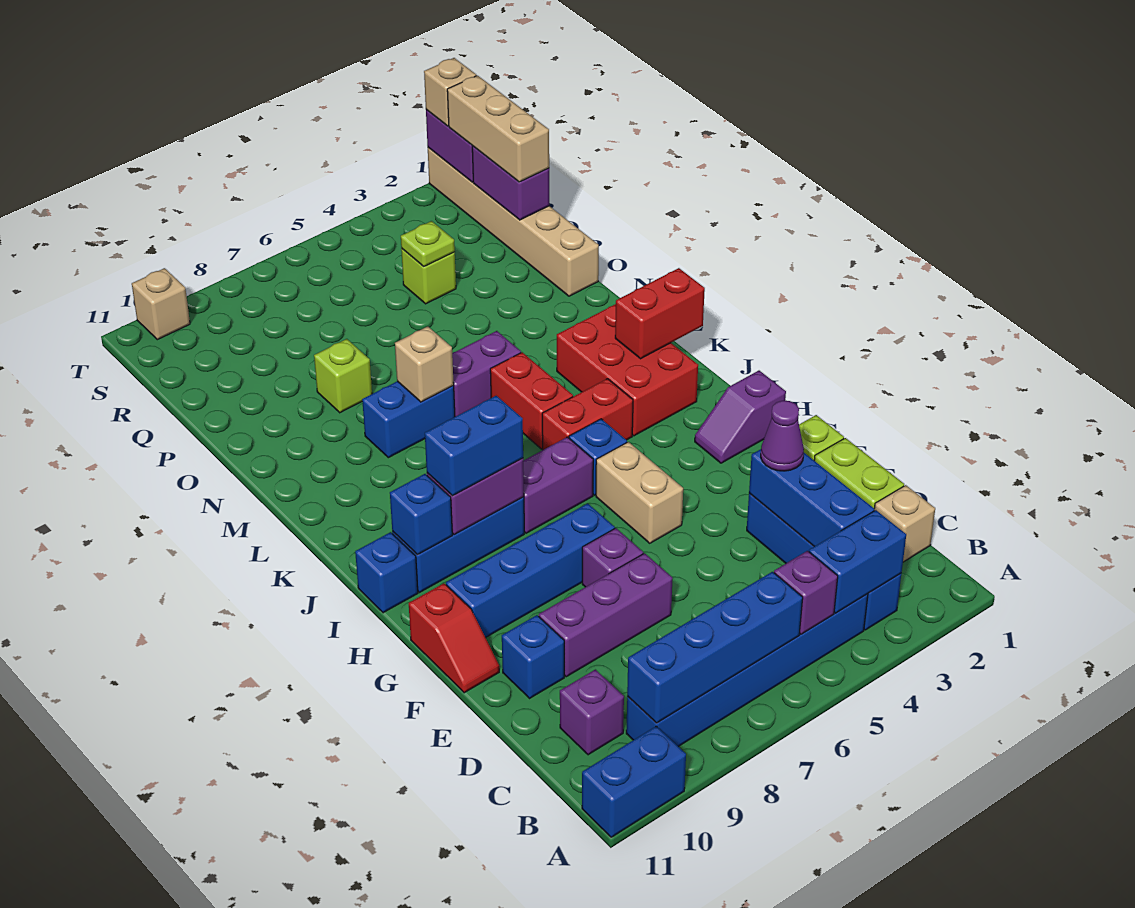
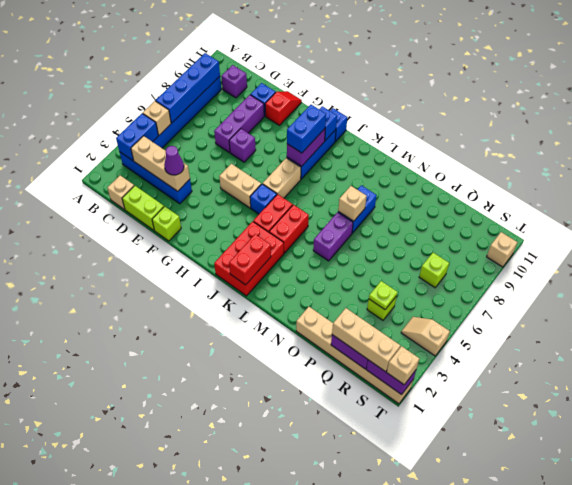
blue 1x2 brick [582,726,686,837] -> none
purple 1x1 brick [774,551,838,634] -> tan 1x1 brick [143,101,171,135]
blue 1x3 brick [749,449,874,547] -> tan 1x3 brick [131,136,190,191]
red 1x2 slope [409,583,499,693] -> red 1x2 slope turned to [265,91,302,125]
blue 1x4 brick [446,503,615,638] -> none
purple 1x2 slope [695,371,786,463] -> none
purple 1x2 brick [523,437,593,533] -> tan 1x2 brick [263,158,301,198]
red 2x3 brick [557,304,698,436] -> red 2x3 brick turned to [214,221,284,296]
red 1x2 brick [490,352,573,449] -> red 1x2 brick turned to [269,205,309,253]
lime 1x1 brick [314,339,372,413] -> lime 1x1 brick moved to [419,253,449,288]
none -> tan 1x2 slope [401,317,450,356]

